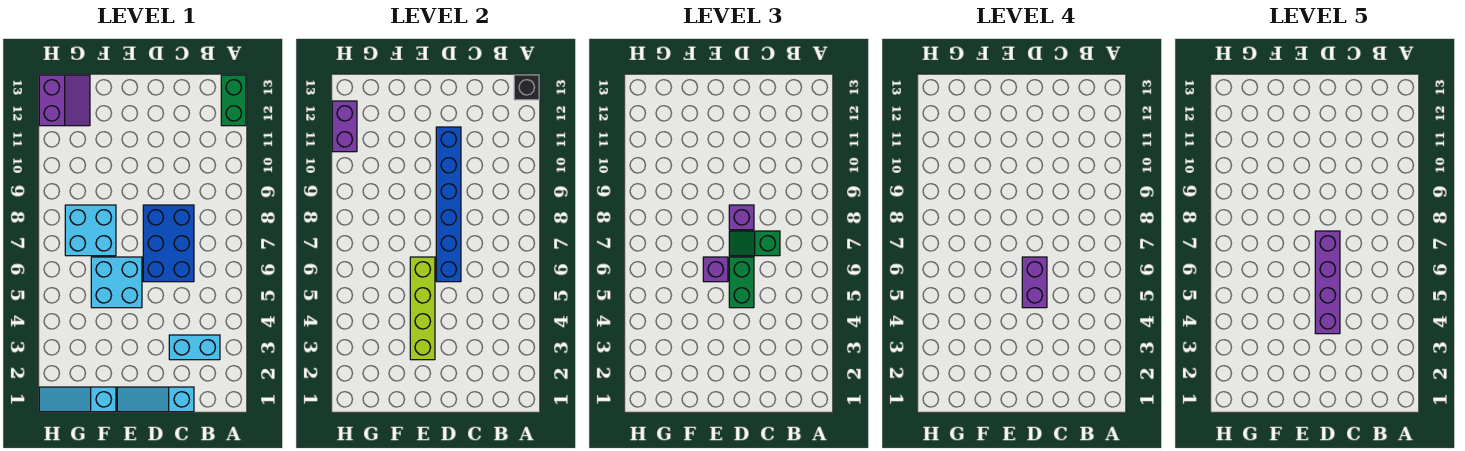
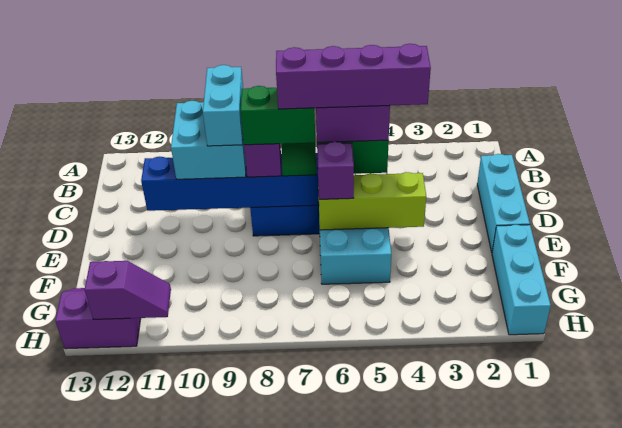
green 1x2 brick [221,75,246,126] -> green 1x2 brick moved to [241,86,315,145]
black 1x1 brick [514,75,539,100] -> none
cyan 1x2 brick [169,335,220,360] -> cyan 1x2 brick moved to [203,65,243,146]
cyan 1x3 slope [117,387,194,412] -> cyan 1x3 brick [477,154,530,252]
lime 1x4 brick [410,257,435,360] -> lime 1x3 brick [318,172,426,230]
cyan 1x3 slope [39,387,116,412] -> cyan 1x3 brick [492,225,551,335]
cyan 2x2 brick [65,205,116,256] -> cyan 2x2 brick moved to [171,101,246,179]
purple 1x2 brick [332,101,357,152] -> purple 1x2 slope [85,261,171,319]

